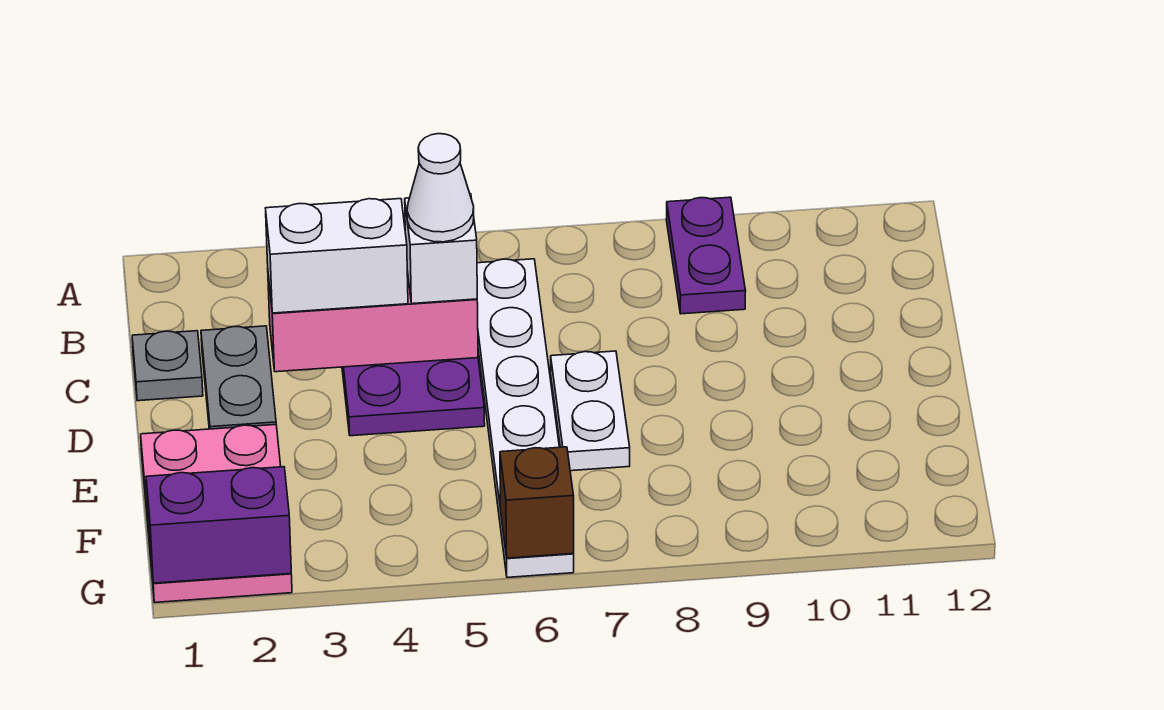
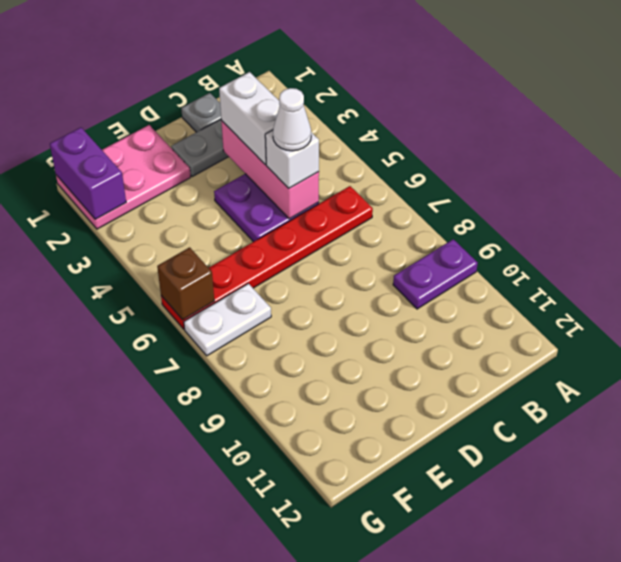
white 1x6 plate [477,259,574,577] -> red 1x6 plate [161,186,373,329]
white 1x2 plate [551,351,630,471] -> white 1x2 plate moved to [184,283,271,356]

